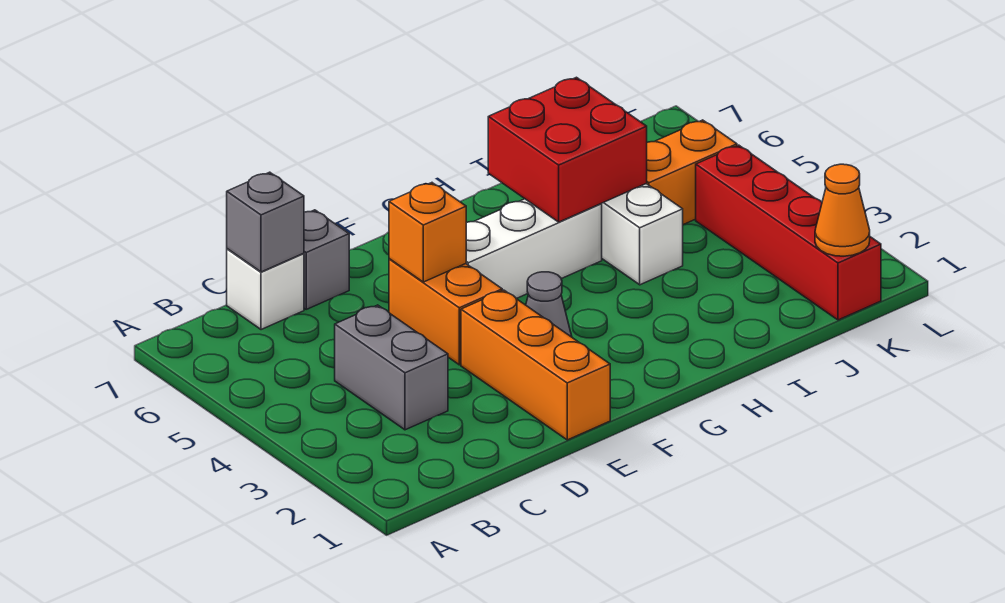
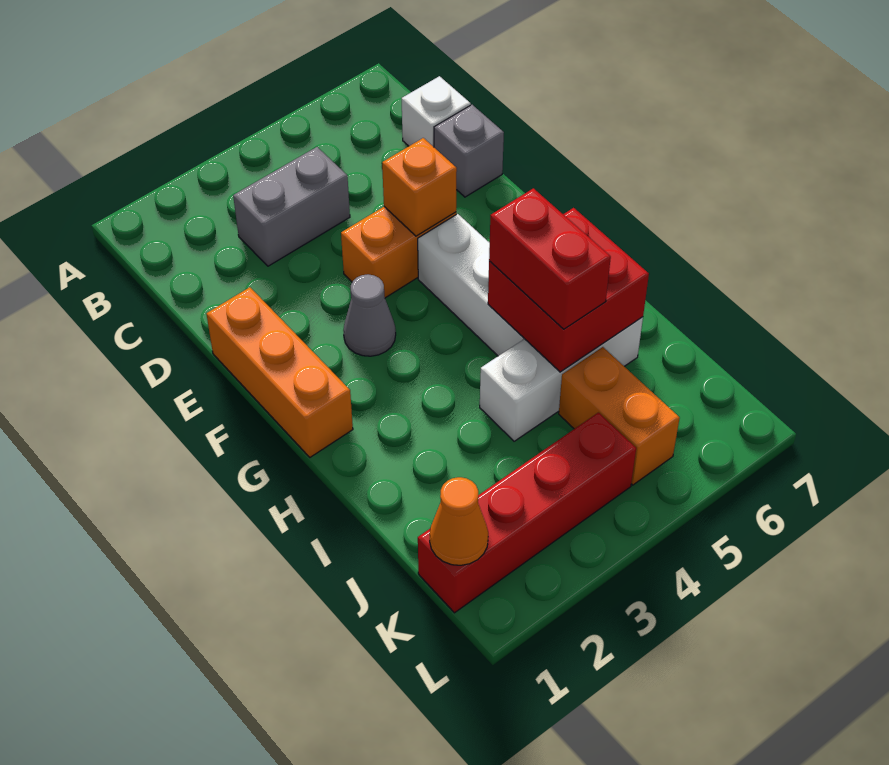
grey 1x1 brick [227,172,304,272] -> none
orange 1x3 brick [461,290,610,440] -> orange 1x3 brick turned to [207,287,353,457]
none -> red 1x2 brick [489,188,611,329]

